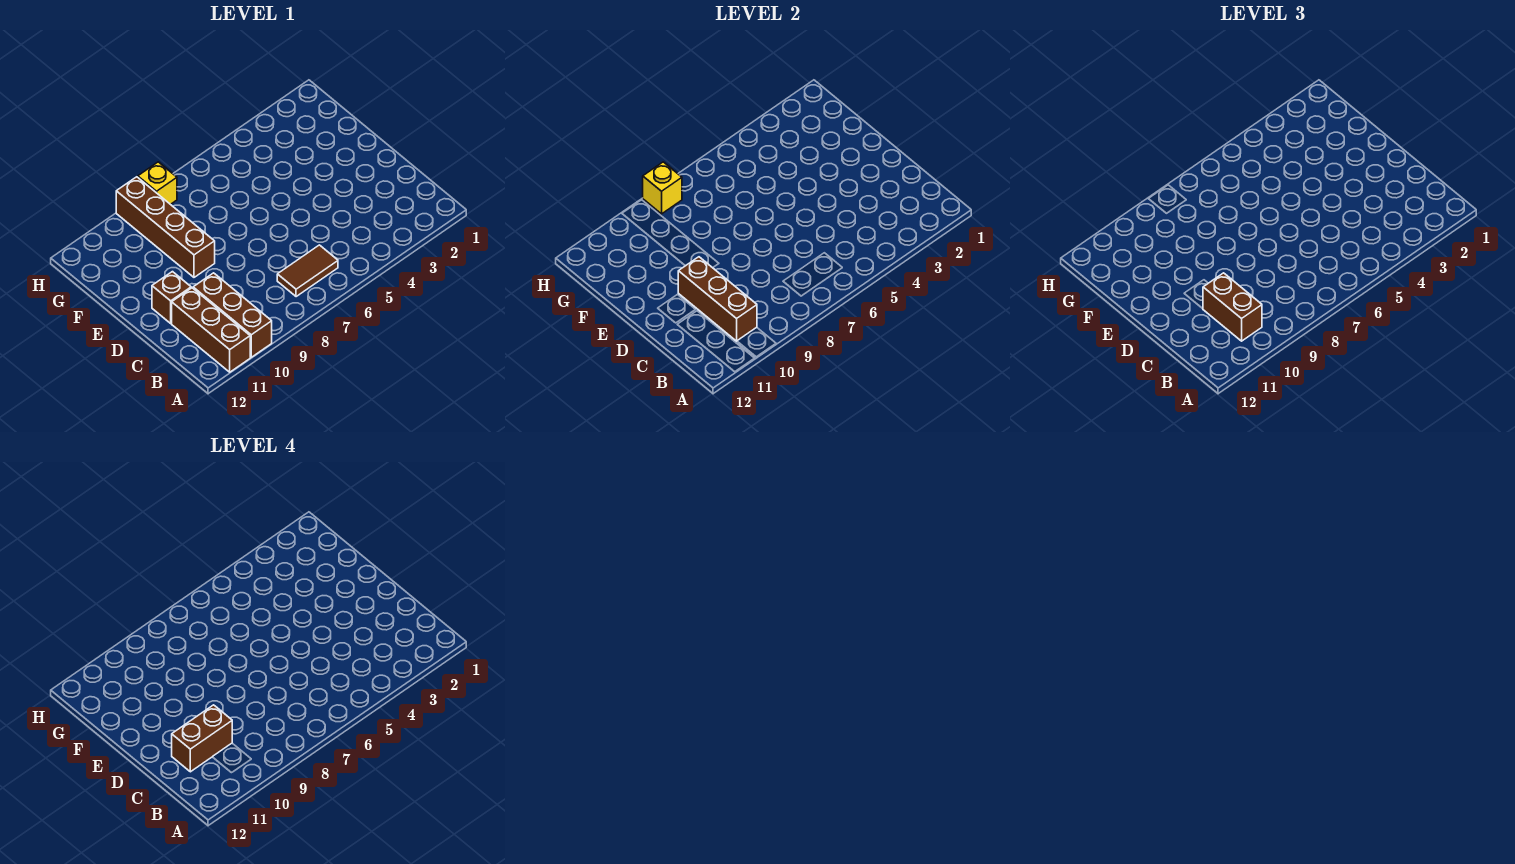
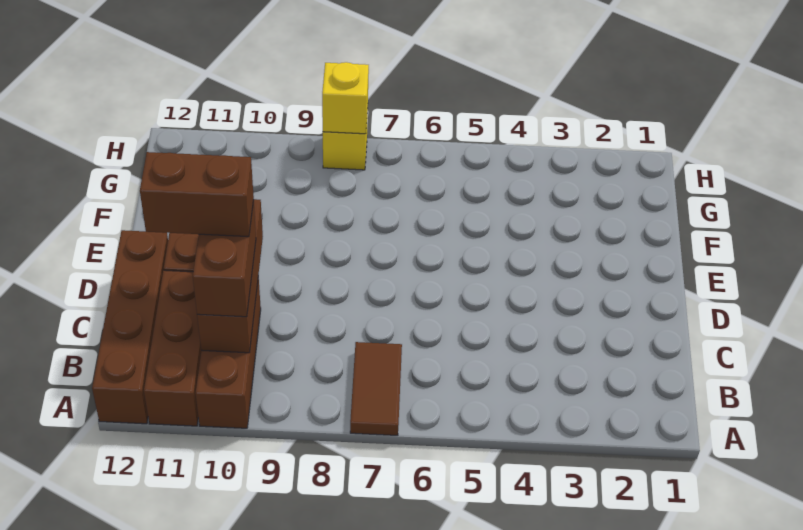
brown 1x2 tile [277,245,338,297] -> brown 1x2 tile turned to [350,342,402,435]
brown 1x4 brick [116,177,215,277] -> brown 1x4 brick moved to [92,230,168,424]

